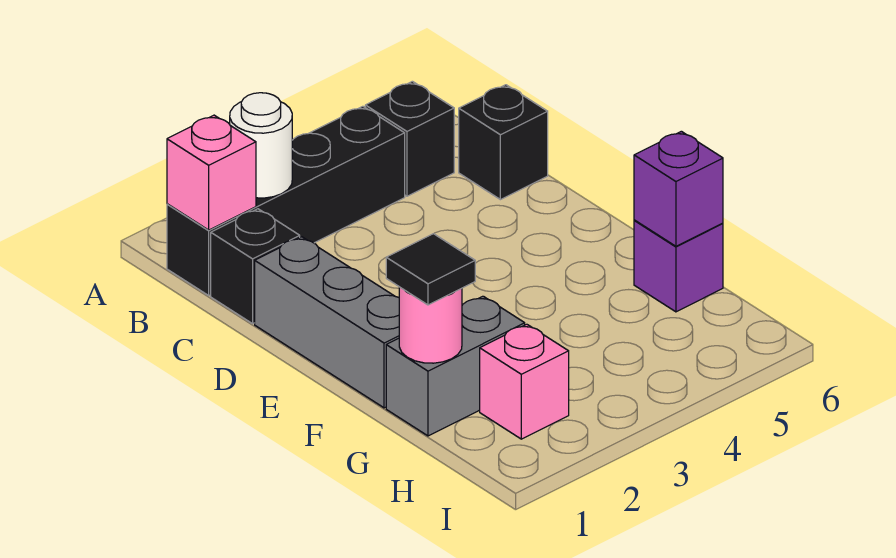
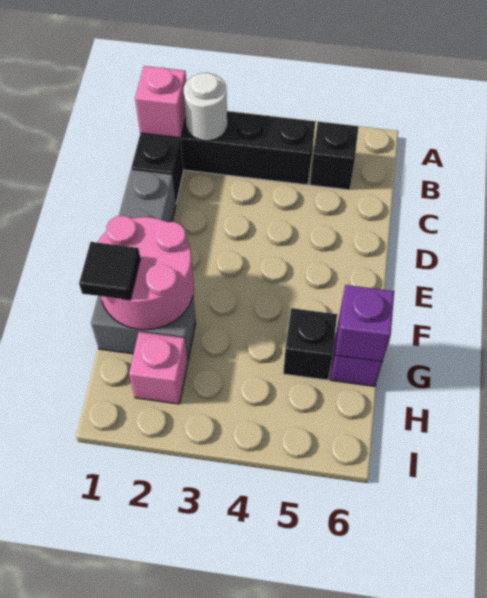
black 1x1 brick [459,85,548,200] -> black 1x1 brick moved to [283,308,337,380]
pink 1x1 round brick [399,287,462,363] -> pink 2x2 round brick [98,216,194,330]

